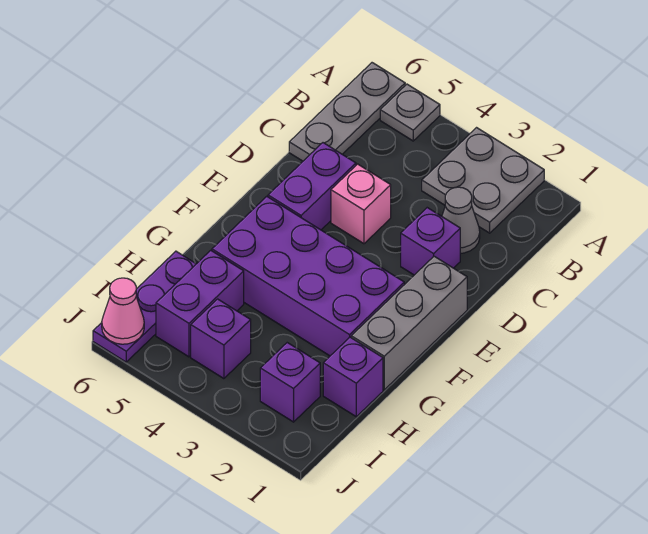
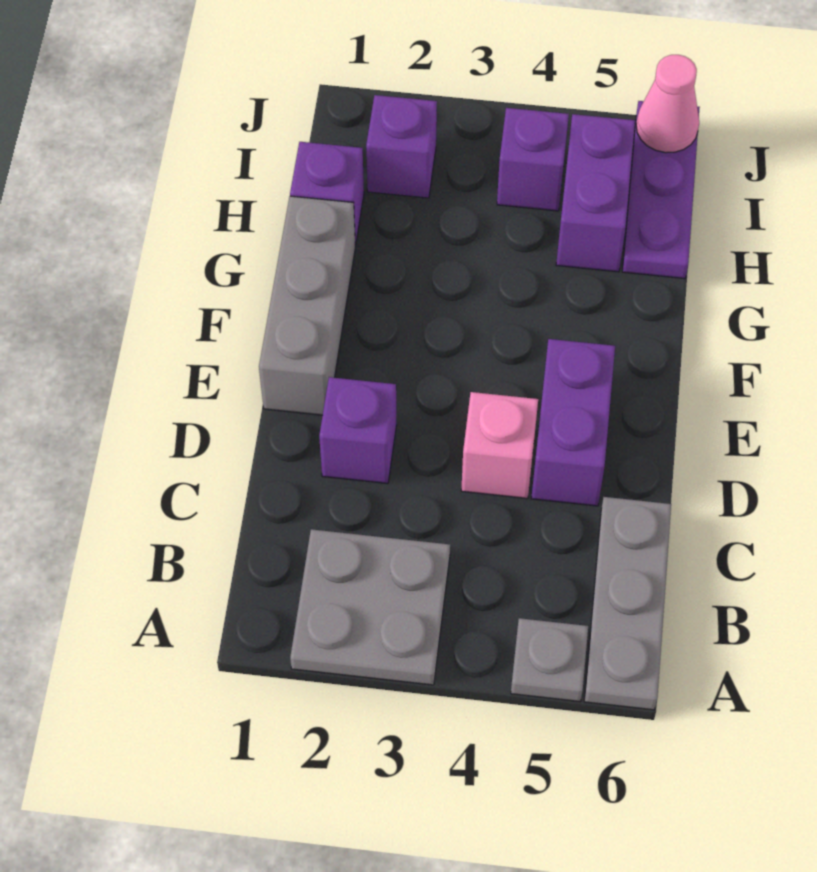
grey 1x1 cone [442,187,480,253] -> none
purple 2x4 brick [212,196,404,356] -> none

